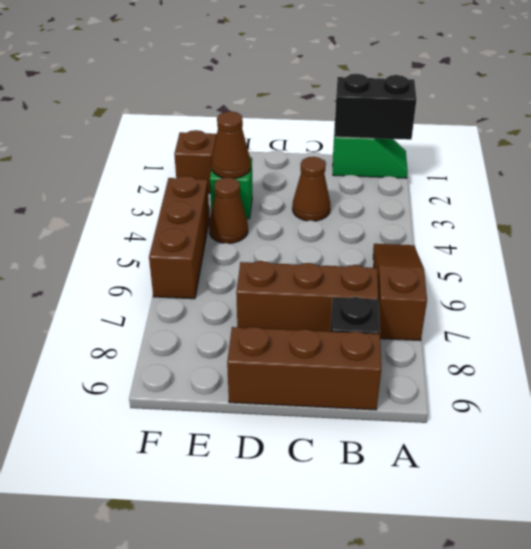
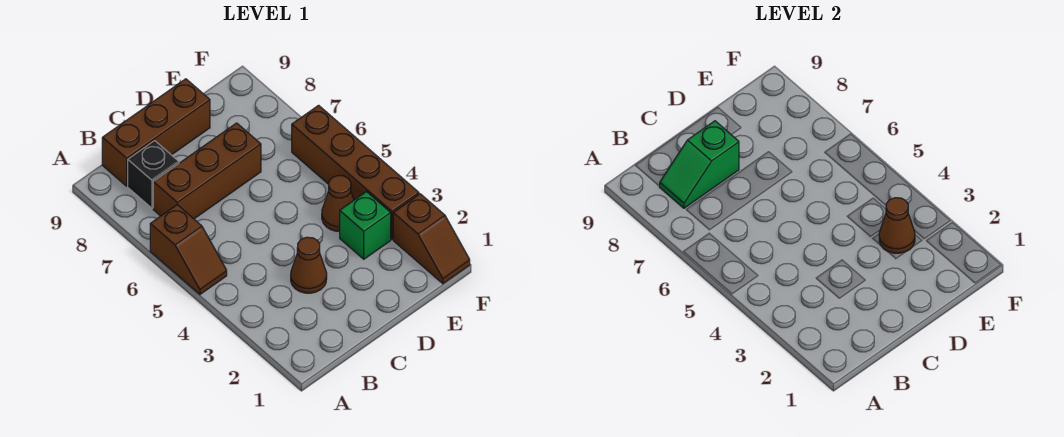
green 1x2 slope [333,129,408,178] -> green 1x2 slope moved to [660,121,739,208]
black 1x2 brick [335,74,417,140] -> none
brown 1x3 slope [373,244,427,341] -> brown 1x2 slope [150,205,227,294]
brown 1x3 brick [149,176,210,299] -> brown 1x4 brick [292,105,419,239]

